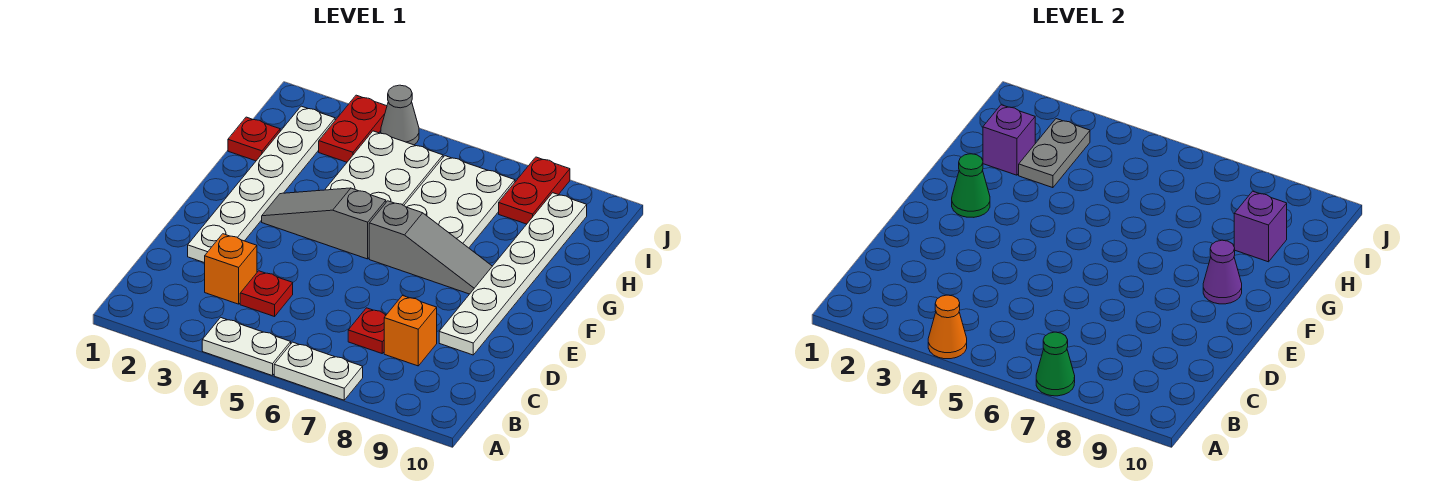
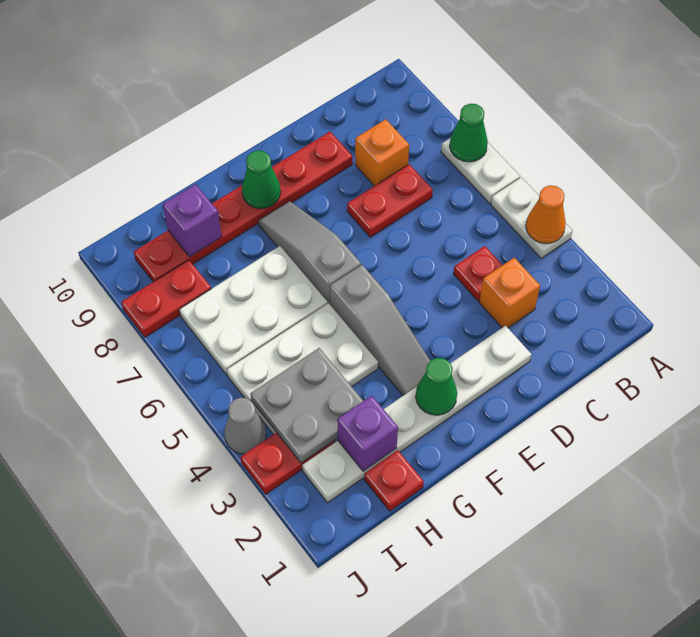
red 1x1 plate [348,308,386,353] -> red 1x2 plate [347,164,433,237]
white 1x6 plate [439,193,587,355] -> red 1x6 plate [134,132,353,282]
purple 1x1 cone [1203,240,1242,304] -> green 1x1 cone [242,150,281,209]
grey 1x2 plate [1019,119,1090,188] -> grey 2x2 plate [250,348,363,463]

